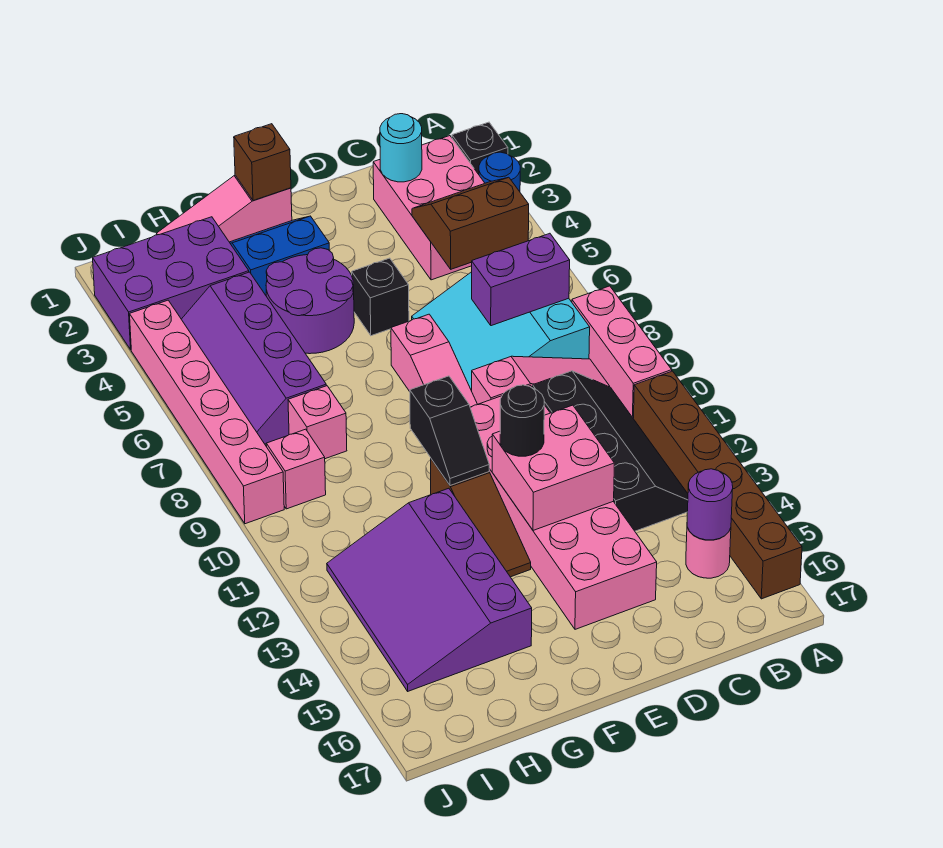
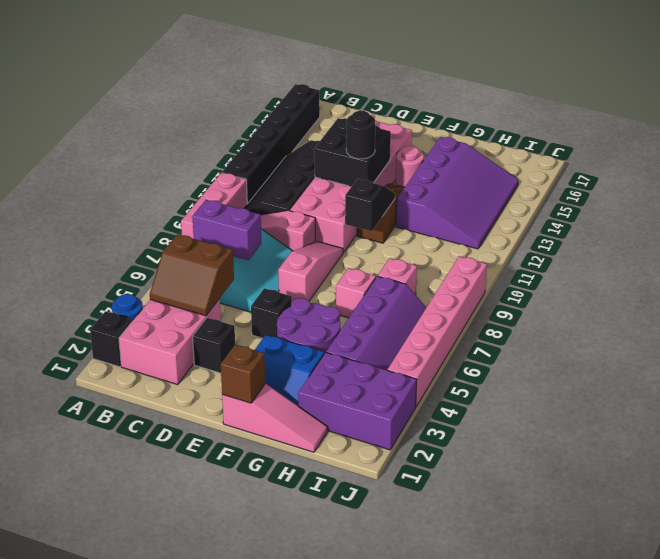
brown 1x6 brick [633,371,802,599] -> black 1x6 brick [222,84,320,204]
pink 1x1 round brick [686,527,731,578] -> pink 1x1 round brick moved to [395,146,424,187]
purple 1x1 round brick [687,469,733,540] -> none
cyan 1x1 round brick [380,114,422,182] -> none
none -> black 1x1 brick [193,318,235,373]
pink 2x2 brick [492,405,614,530] -> black 2x2 brick [314,118,391,186]
pink 1x1 brick [266,429,326,509] -> pink 1x1 brick moved to [336,268,376,318]

